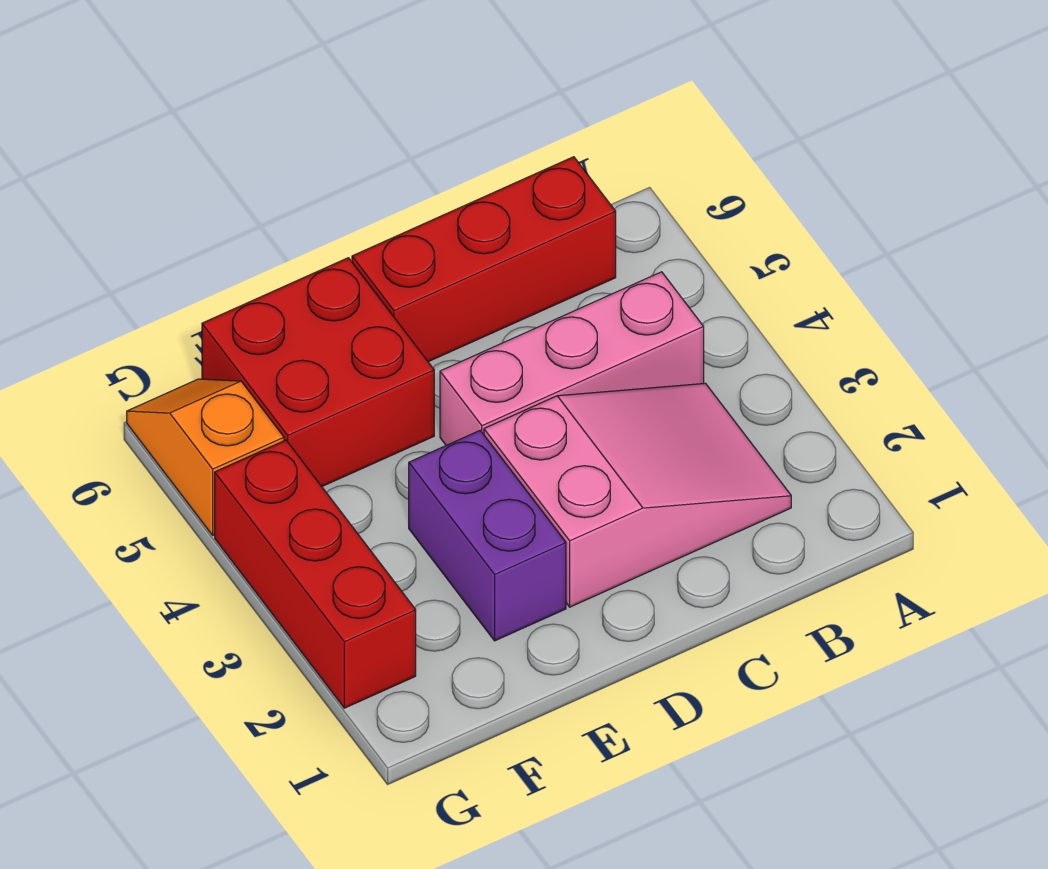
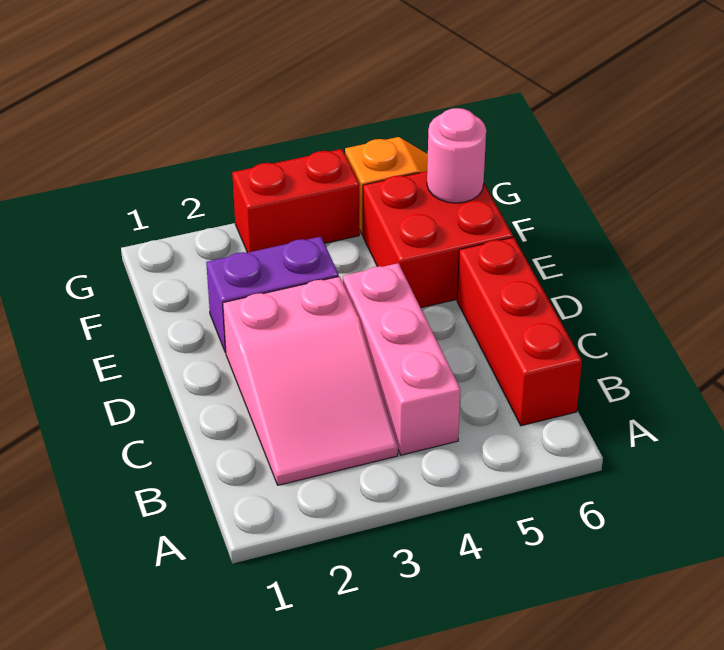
none -> pink 1x1 round brick [427,108,486,203]
red 1x3 brick [215,440,416,708] -> red 1x2 brick [232,149,359,253]

